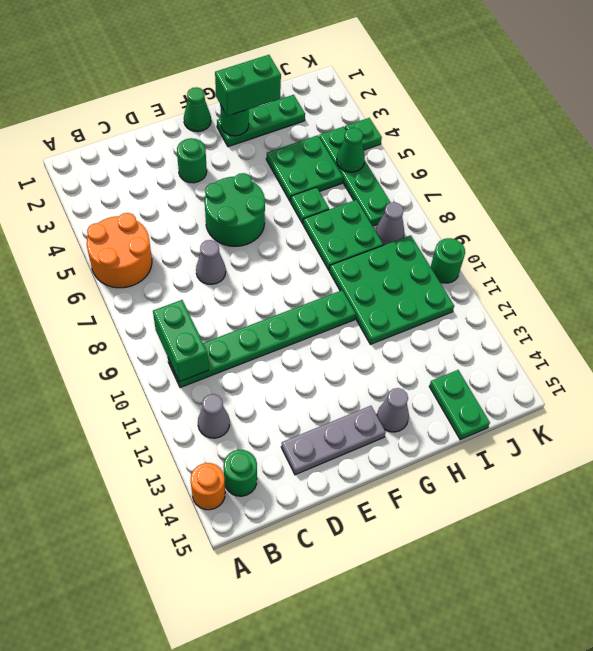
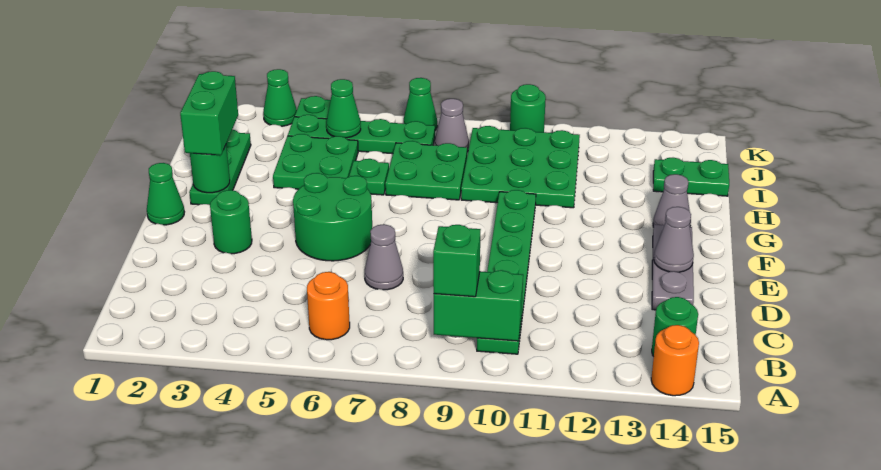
orange 2x2 round brick [87,213,152,288] -> orange 1x1 round brick [307,272,350,340]
none -> green 1x1 brick [433,225,481,297]
grey 1x1 cone [198,394,230,438] -> grey 1x1 cone moved to [654,207,694,272]
none -> green 1x1 cone [263,69,297,126]
none -> green 1x1 cone [404,78,437,130]

